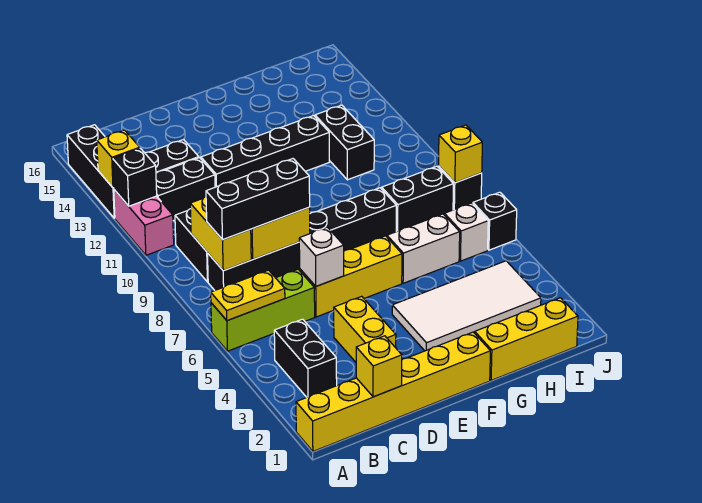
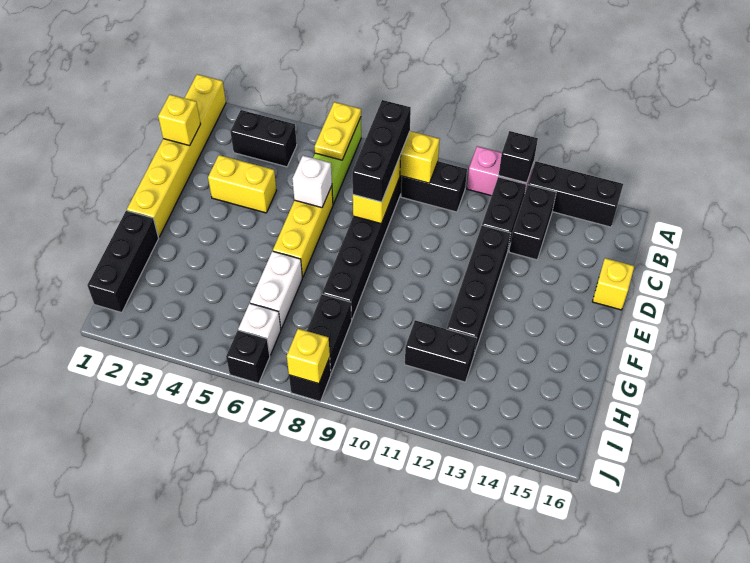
yellow 1x1 brick [97,130,140,188] -> yellow 1x1 brick moved to [592,258,634,310]
white 2x4 tile [392,261,541,351] -> none
yellow 1x3 brick [475,298,578,380] -> black 1x3 brick [87,211,159,313]

